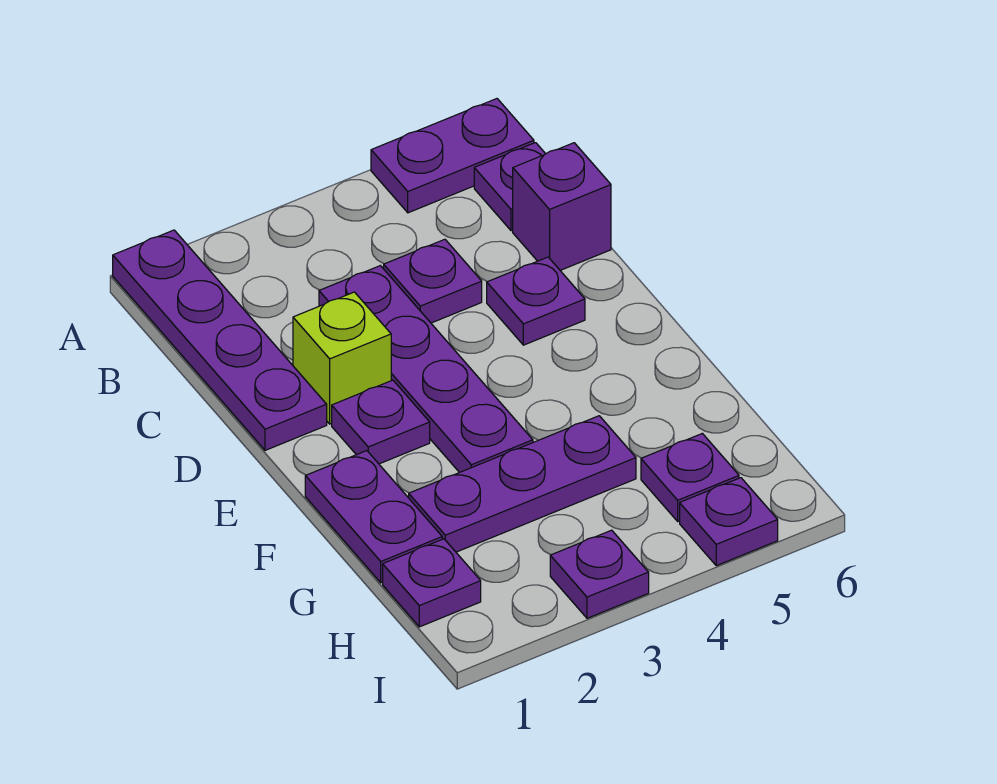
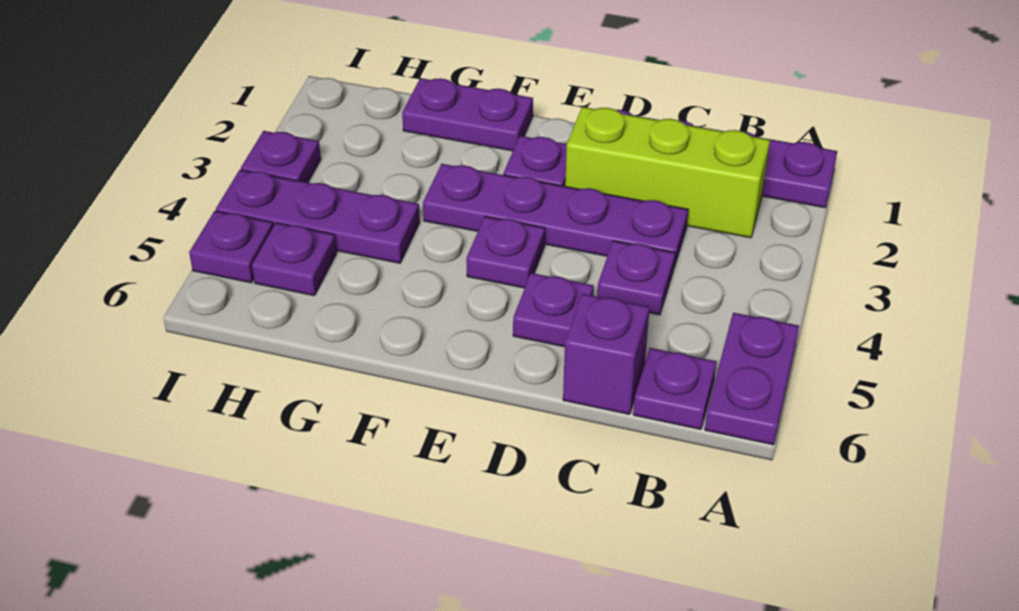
lime 1x1 brick [293,292,391,424] -> lime 1x3 brick [565,107,770,238]
purple 1x3 plate [409,416,636,552] -> purple 1x3 plate turned to [216,170,420,263]
purple 1x1 plate [383,539,481,627] -> purple 1x1 plate moved to [466,217,545,288]

